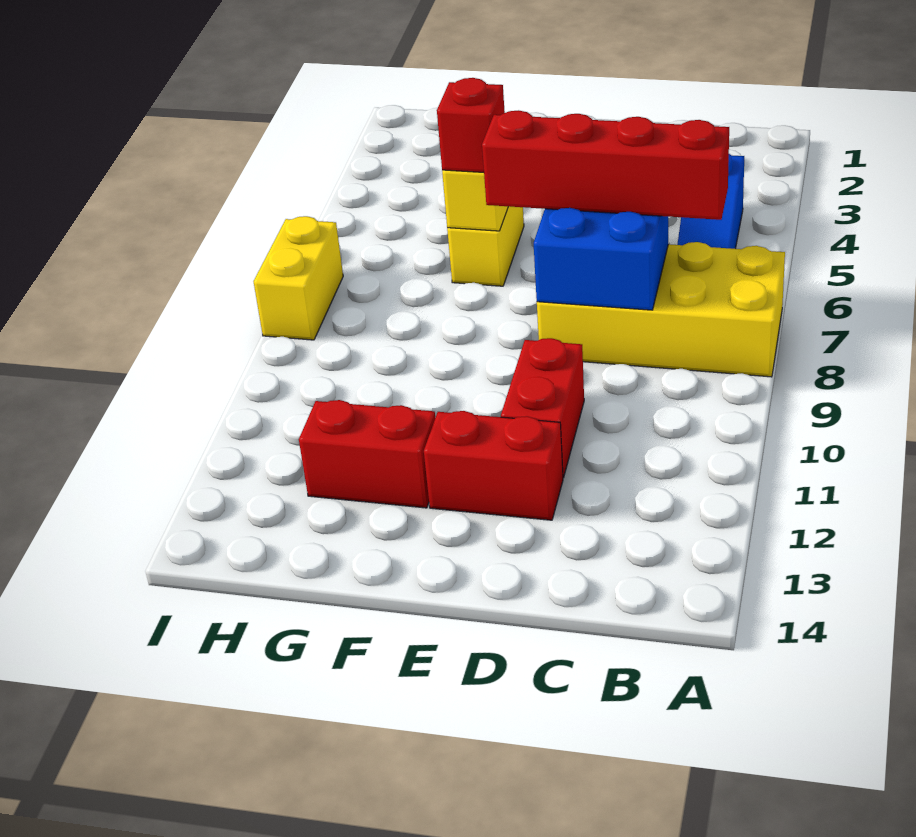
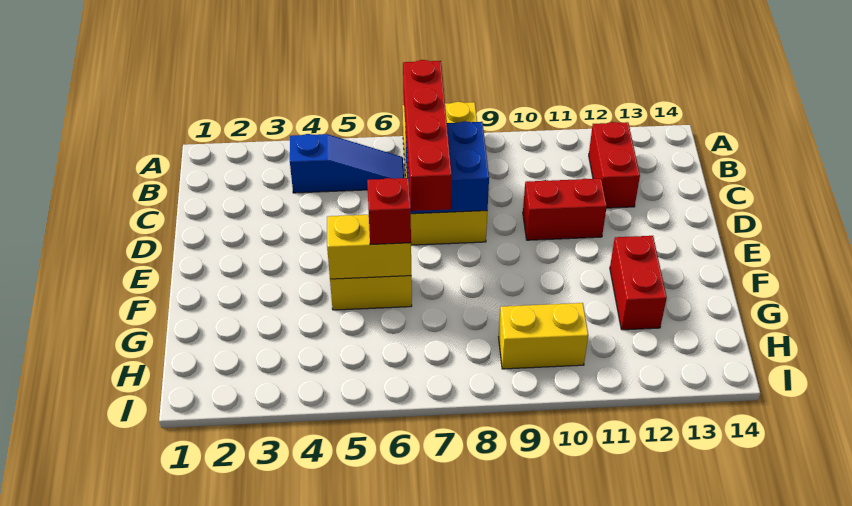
red 1x2 brick [424,411,563,520] -> red 1x2 brick moved to [589,122,640,208]
yellow 1x2 brick [254,216,343,340] -> yellow 1x2 brick moved to [499,303,588,369]

